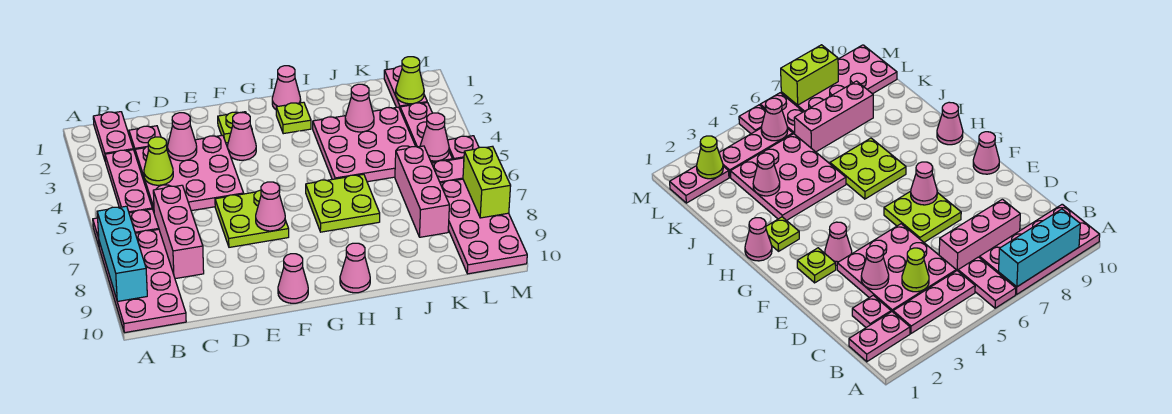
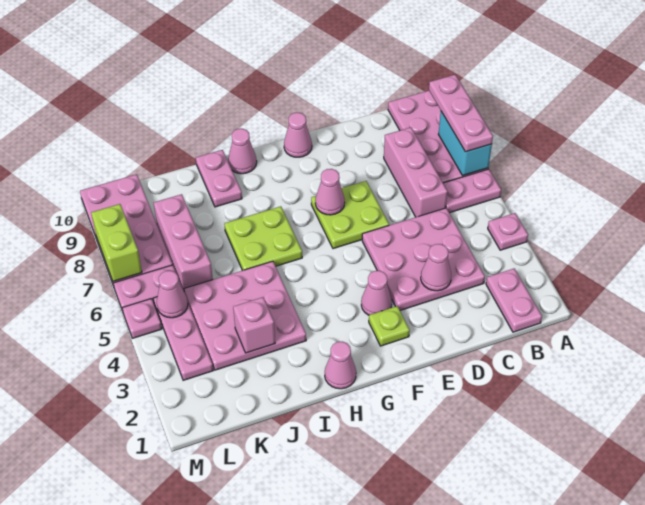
cyan 1x3 brick [97,206,147,301] -> cyan 1x2 brick [438,112,492,176]
pink 1x3 plate [105,150,152,213] -> pink 1x3 plate moved to [429,75,493,152]
pink 1x1 plate [129,126,161,152] -> pink 1x1 plate moved to [488,213,528,250]
lime 1x1 cone [144,137,173,185] -> none
lime 1x1 plate [276,102,311,134] -> none
pink 1x1 cone [345,84,374,132] -> pink 1x1 brick [233,297,275,353]
pink 1x2 plate [384,66,427,108] -> pink 1x2 plate moved to [196,150,242,207]
lime 1x1 cone [396,57,424,104] -> none

